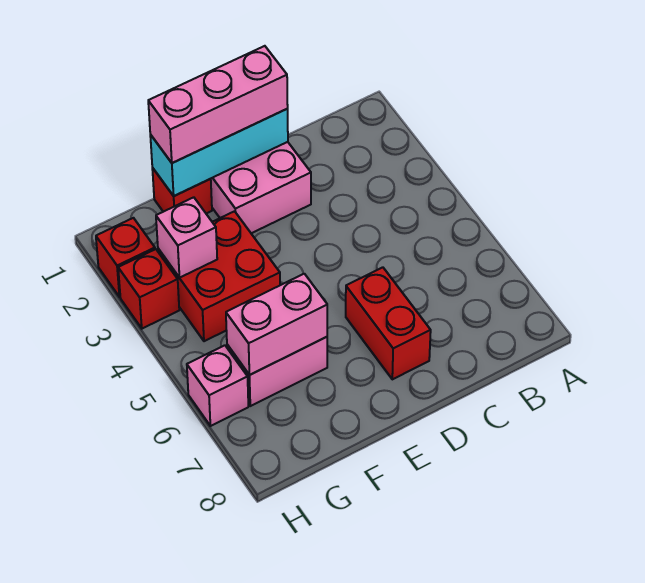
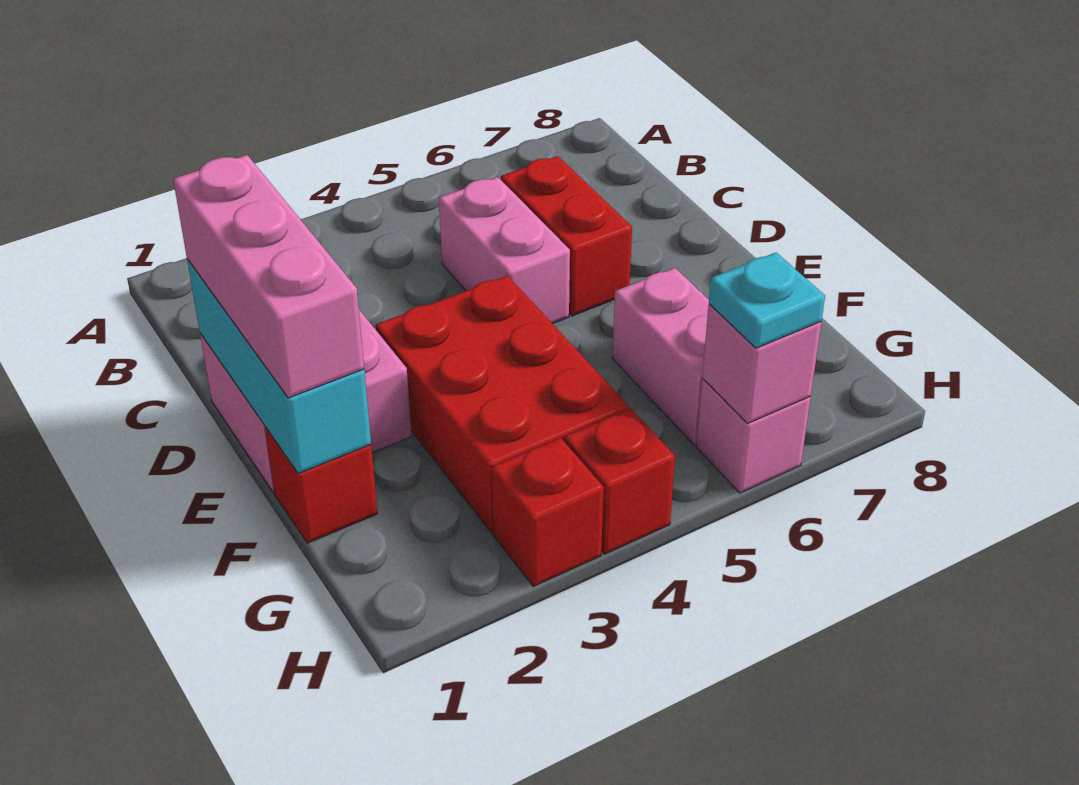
red 1x2 brick [346,267,431,379] -> red 1x2 brick turned to [501,156,632,316]
red 2x2 brick [158,211,280,341] -> red 2x3 brick [376,276,629,533]
pink 1x2 brick [226,274,327,375] -> pink 1x2 brick moved to [439,177,570,324]
pink 1x1 brick [156,197,217,278] -> pink 1x1 brick moved to [702,304,821,423]
red 1x1 brick [96,218,155,297] -> red 1x1 brick moved to [564,409,675,554]
none -> cyan 1x1 plate [709,253,825,348]

